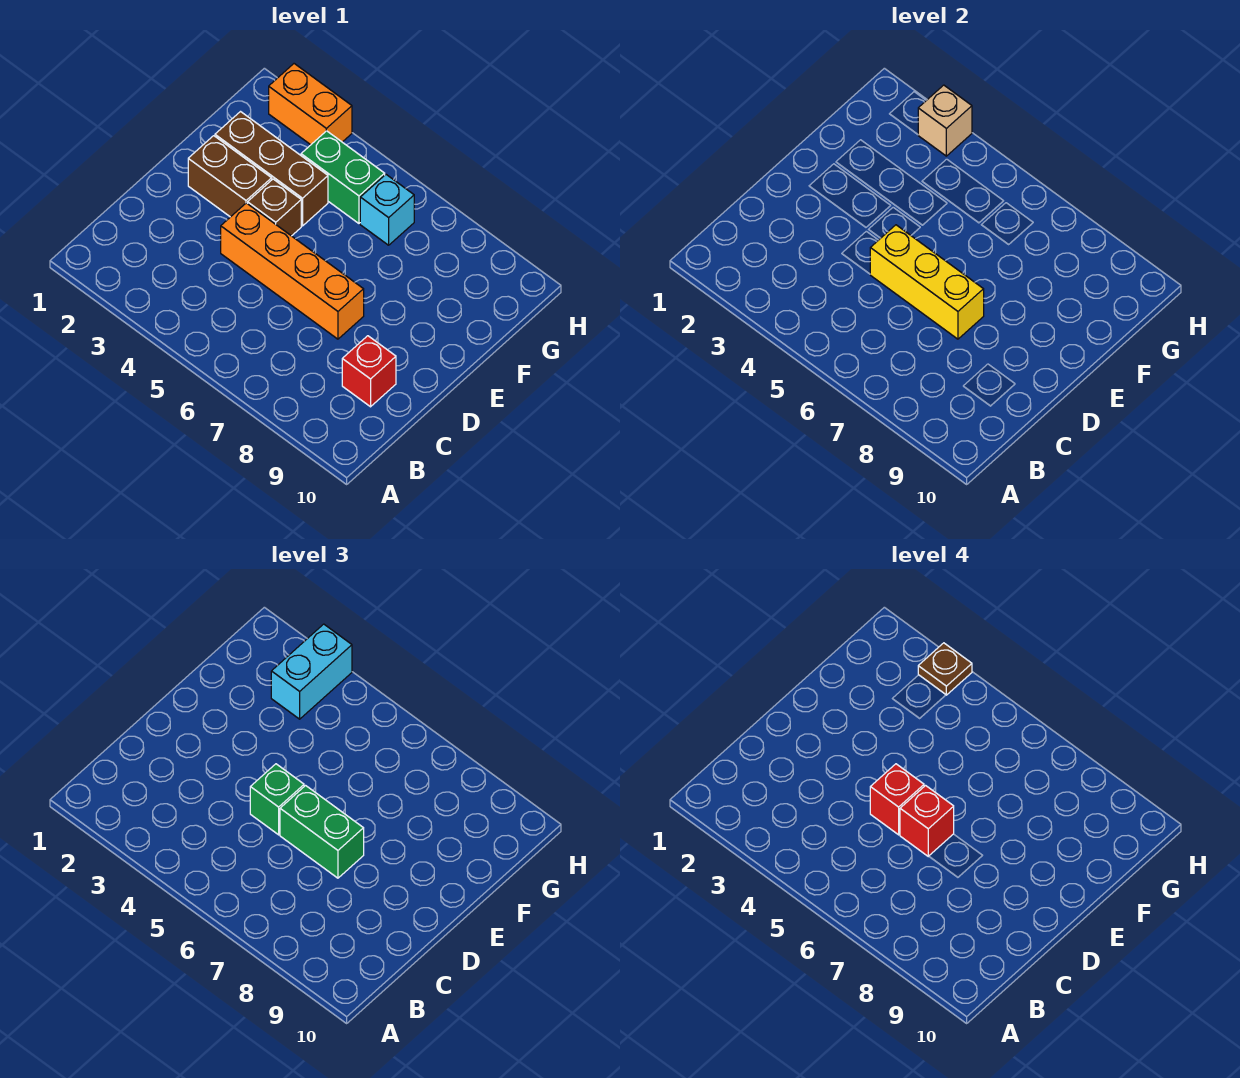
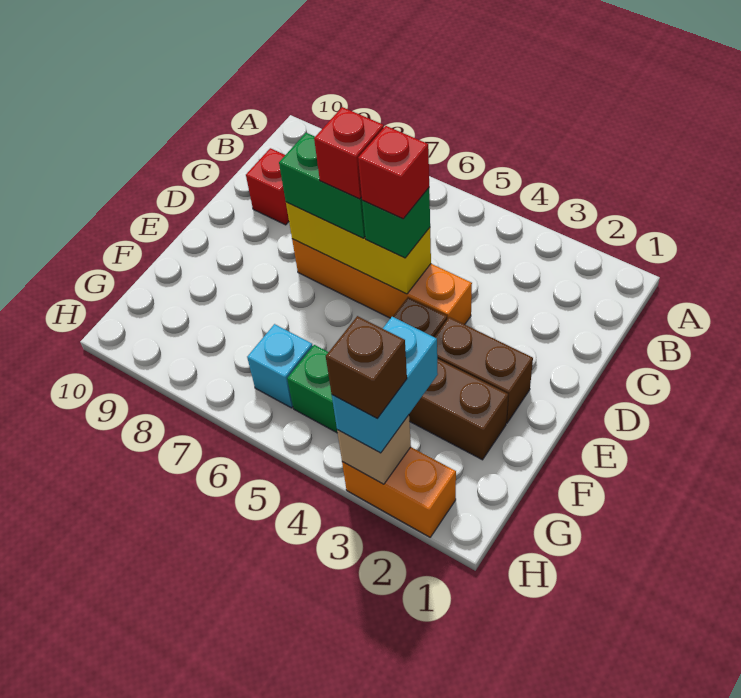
brown 1x1 plate [918,643,972,695] -> brown 1x1 brick [326,316,407,418]

